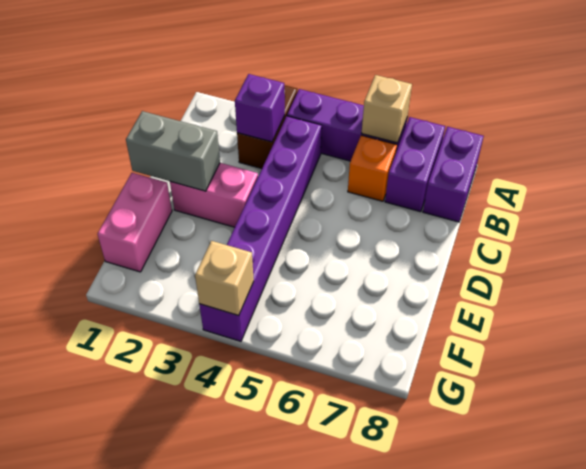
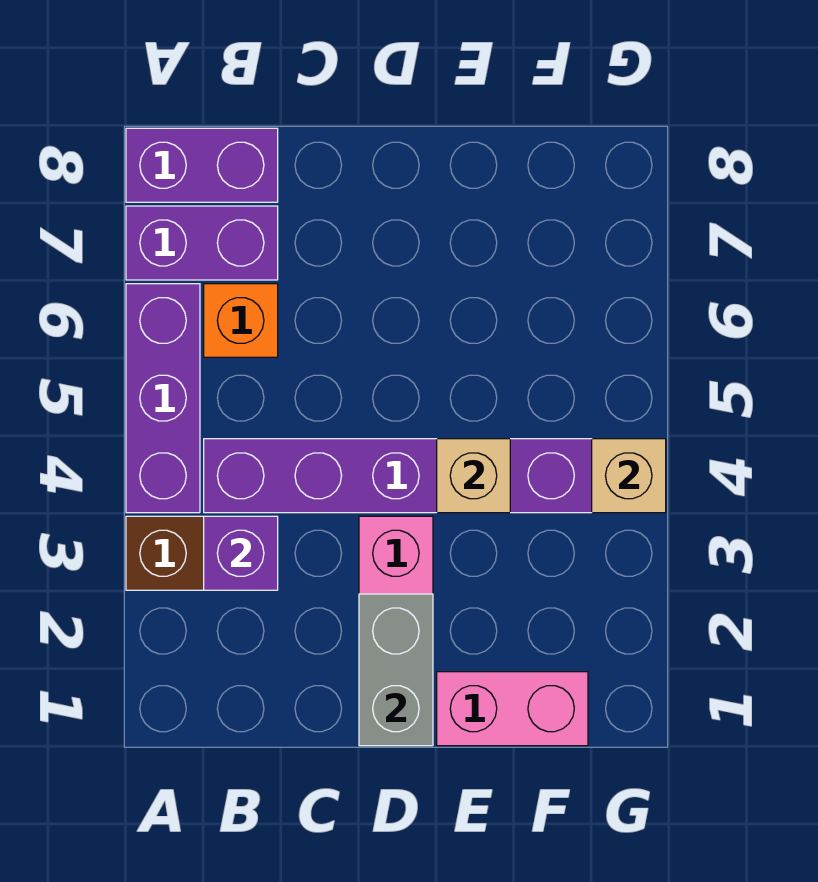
tan 1x1 brick [362,75,412,143] -> tan 1x1 brick moved to [437,439,510,513]

